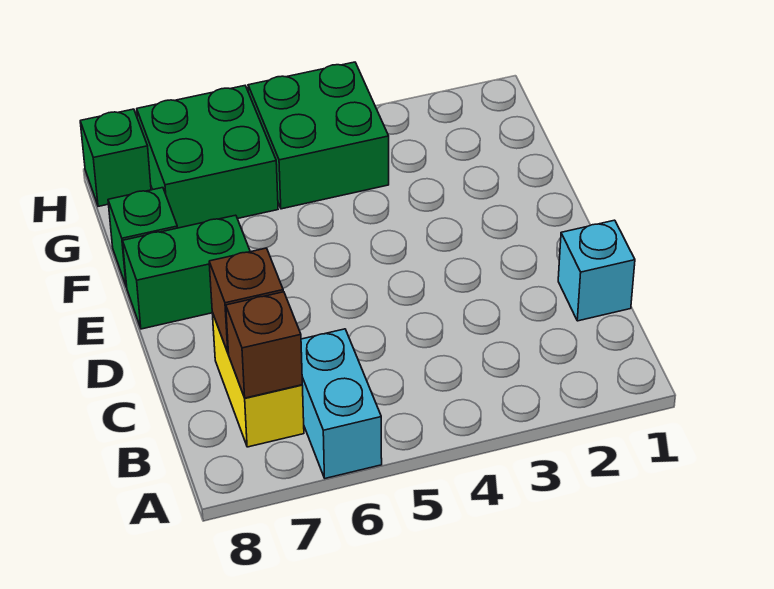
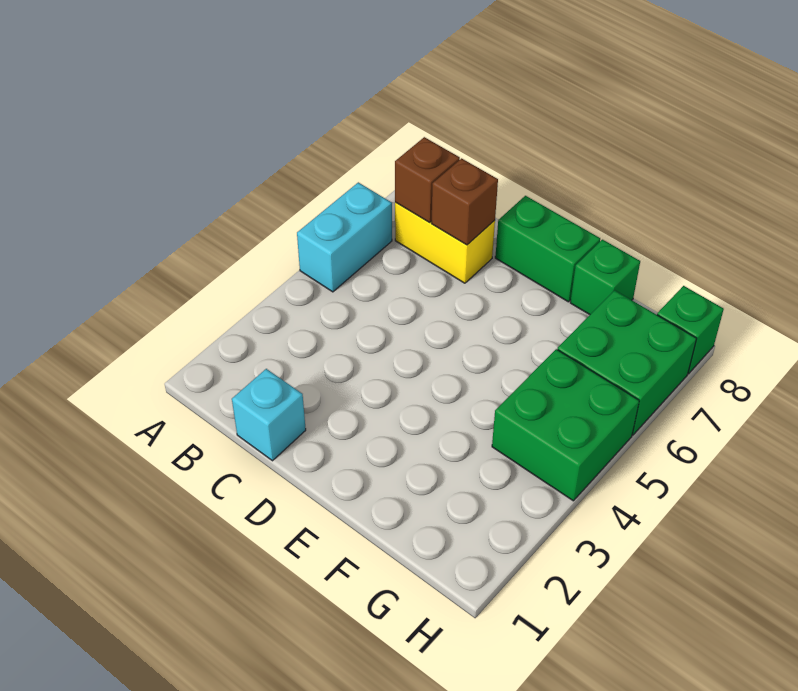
cyan 1x2 brick [301,329,382,478] -> cyan 1x2 brick turned to [297,182,392,292]
green 1x2 brick [123,215,250,329] -> green 1x2 brick turned to [495,196,600,302]

